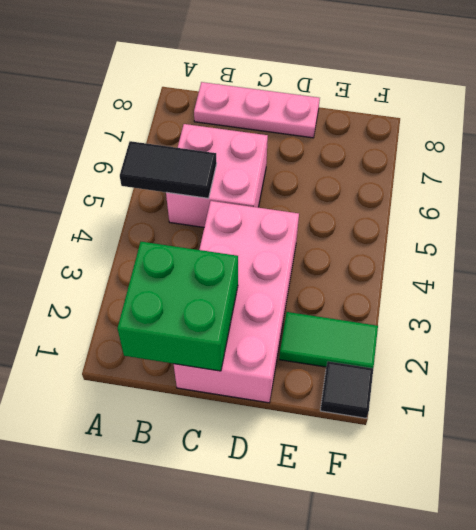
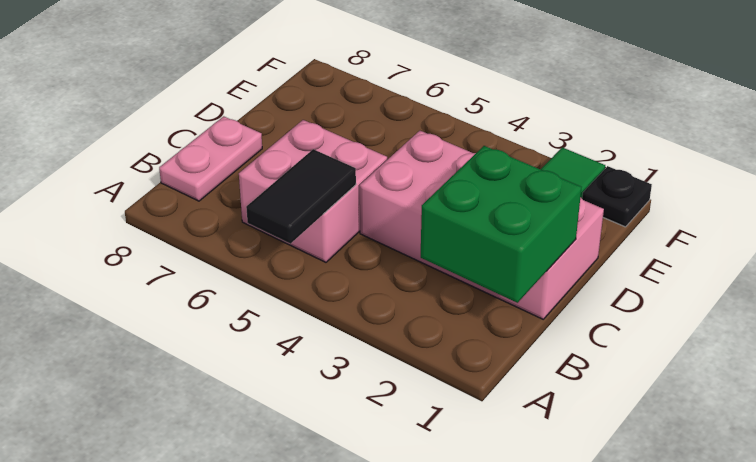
pink 1x3 plate [194,82,320,138] -> pink 1x2 plate [159,116,262,201]
black 1x1 tile [320,361,373,418] -> black 1x1 plate [582,166,652,227]

